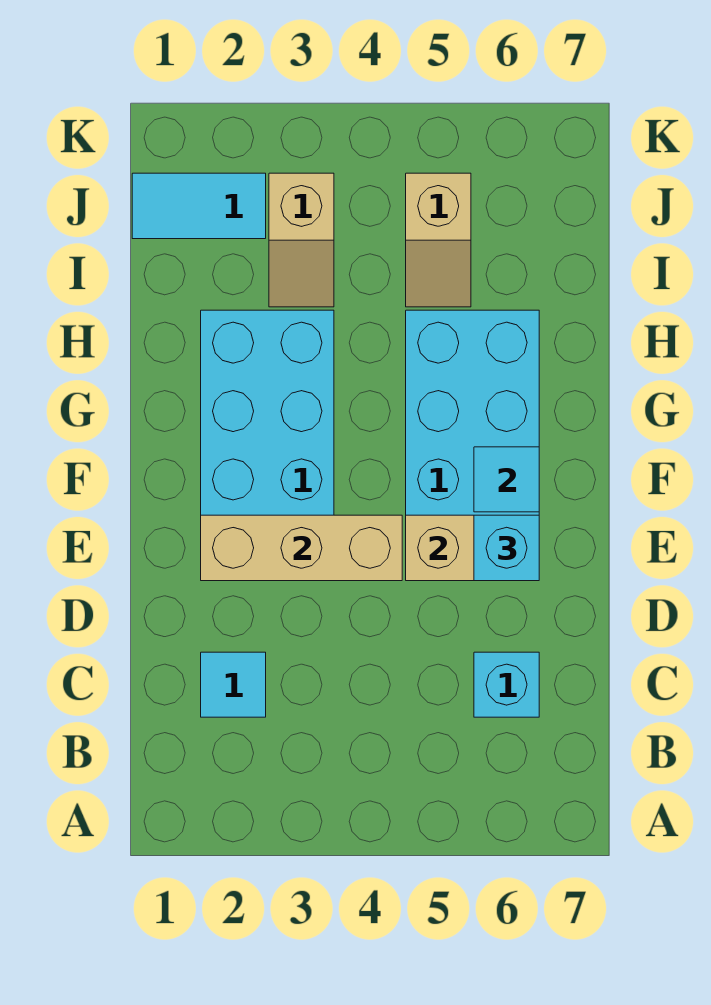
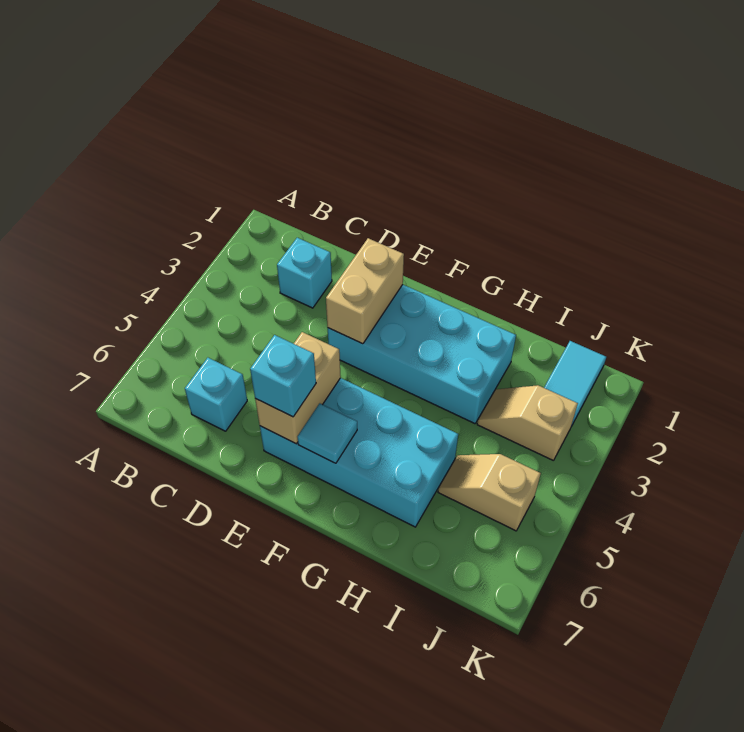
cyan 1x1 tile [201,652,266,717] -> cyan 1x1 brick [277,238,332,308]
tan 1x3 brick [201,515,402,581] -> tan 1x2 brick [326,238,404,344]

